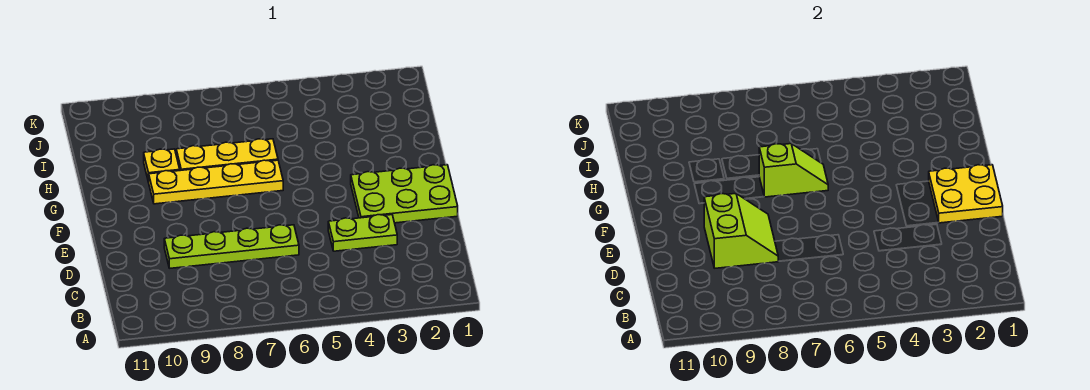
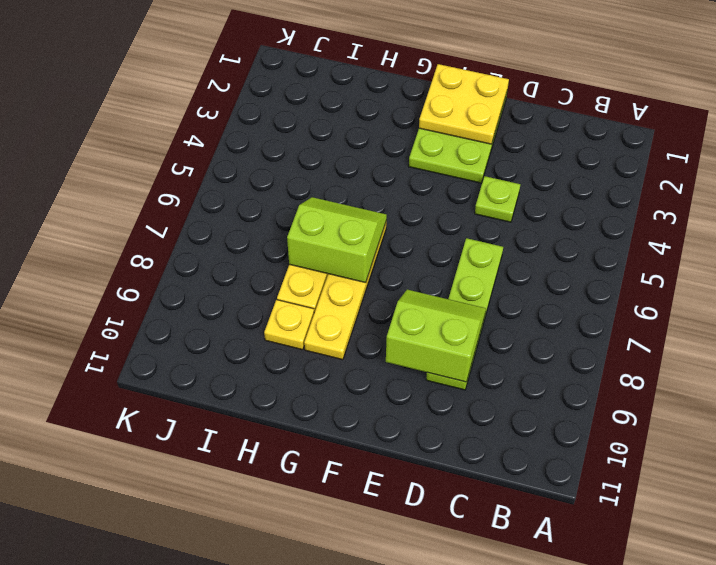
lime 1x2 plate [328,215,397,251] -> lime 1x1 plate [475,176,520,222]
lime 1x2 slope [759,144,828,197] -> lime 2x2 slope [287,197,387,283]

